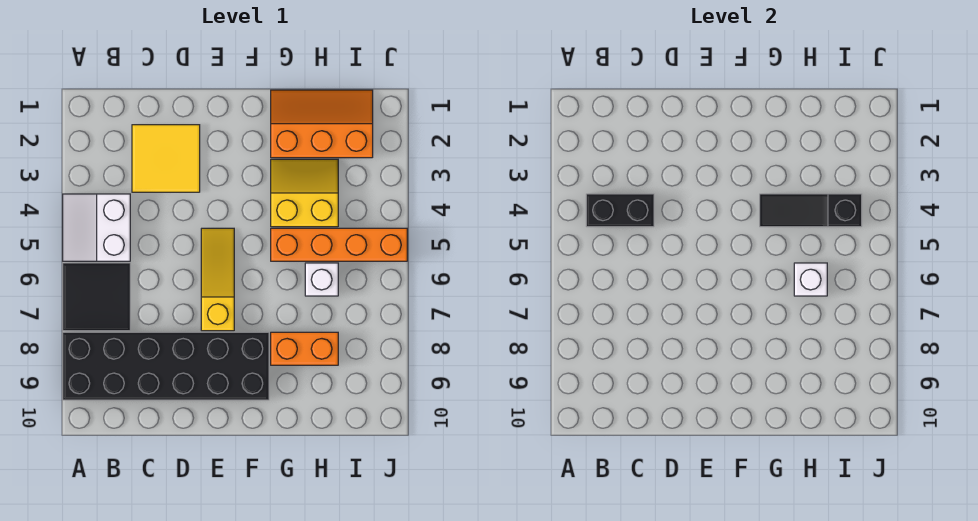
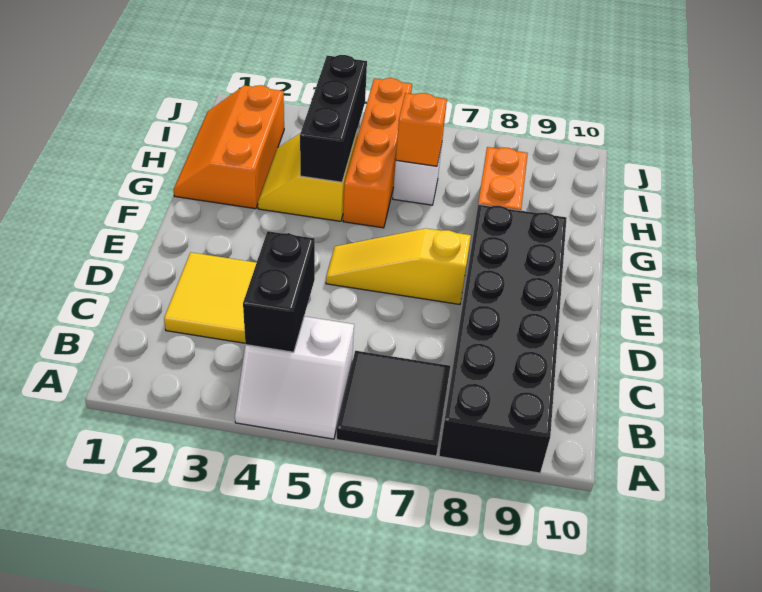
black 1x3 slope [760,194,862,227] -> black 1x3 brick [300,55,367,182]
white 1x1 brick [794,263,827,296] -> orange 1x1 brick [396,93,447,166]

